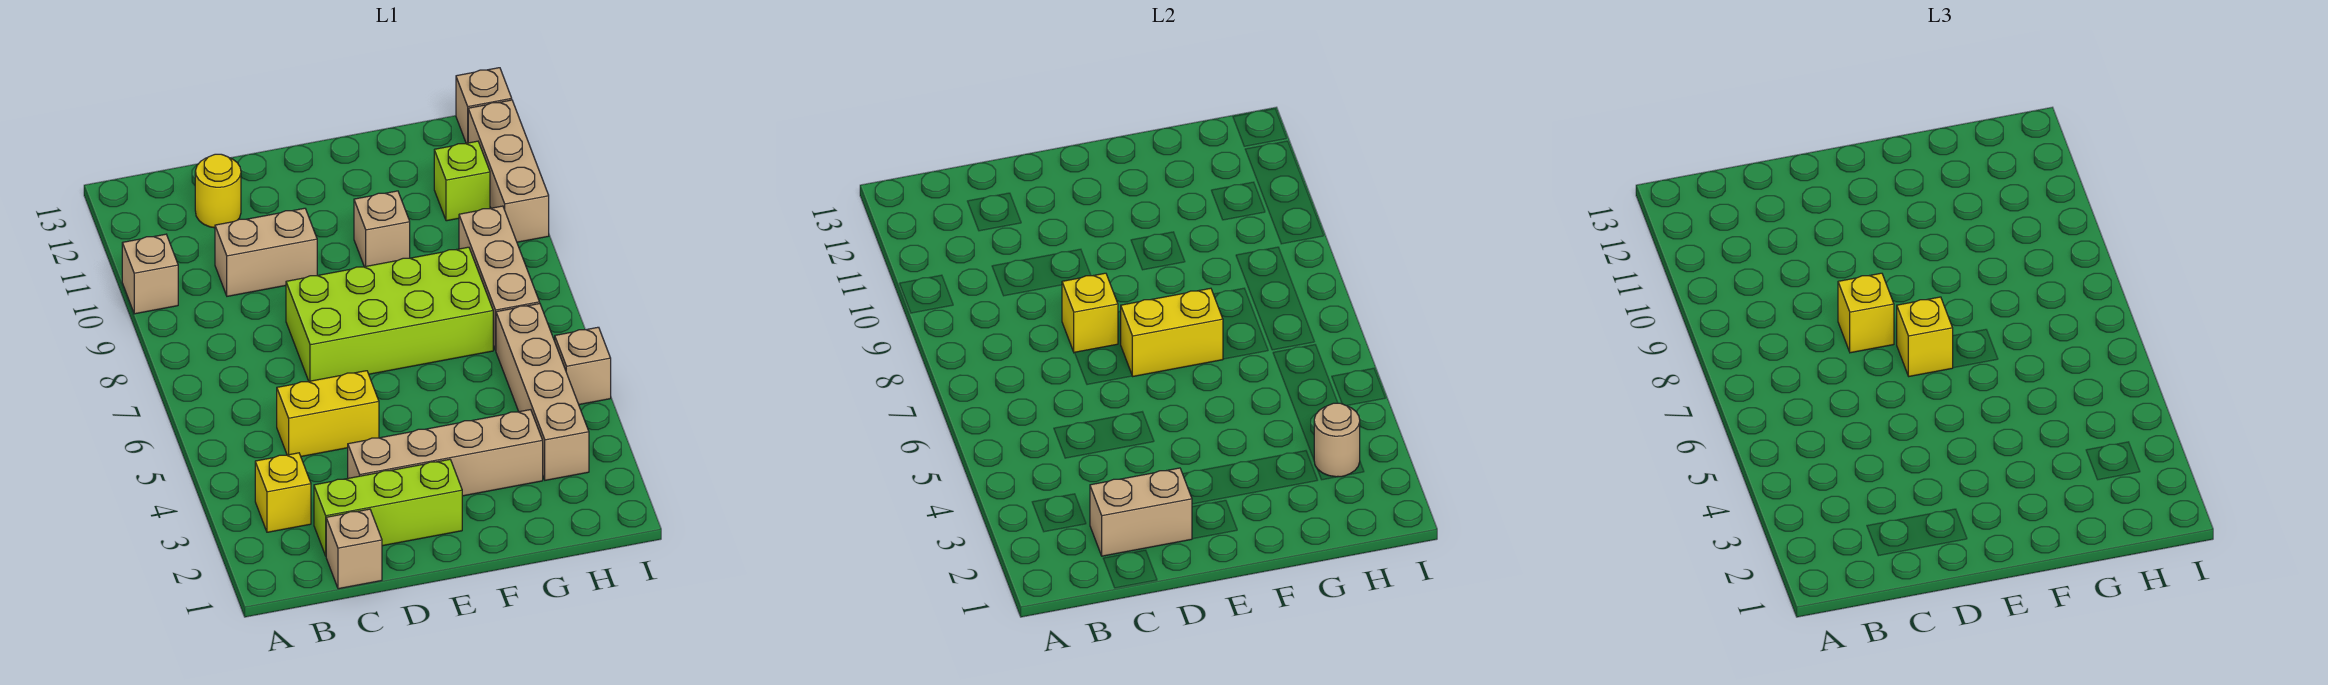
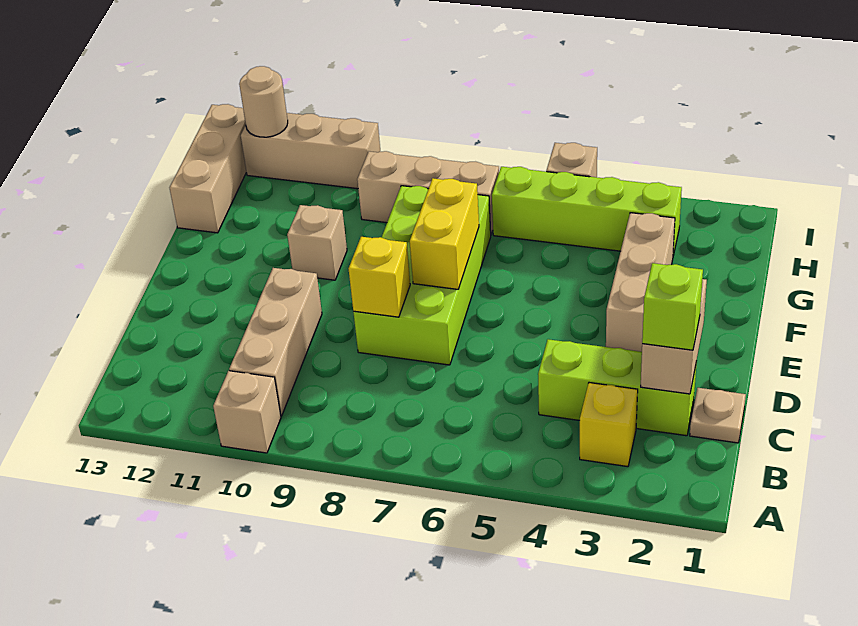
tan 1x1 brick [326,509,382,589] -> tan 1x1 plate [690,388,746,443]
lime 1x3 brick [314,459,462,556] -> lime 1x3 brick turned to [538,339,697,436]
yellow 1x2 brick [277,371,379,457] -> none
tan 1x2 brick [215,208,317,296] -> tan 1x3 brick [229,268,322,416]
yellow 1x1 round brick [195,154,241,228] -> none
tan 1x4 brick [348,410,543,496] -> tan 1x3 brick [606,213,675,352]
yellow 1x1 brick [1838,273,1894,353] -> none
yellow 1x1 brick [1897,297,1953,376] -> none
tan 1x4 brick [496,304,589,480] -> lime 1x4 brick [492,167,682,255]
tan 1x1 round brick [1314,403,1360,477] -> tan 1x1 round brick moved to [239,66,288,137]
lime 1x1 brick [434,141,490,221] -> lime 1x1 brick moved to [642,263,703,350]
tan 1x1 brick [456,68,512,143] -> tan 1x3 brick [170,104,246,233]

